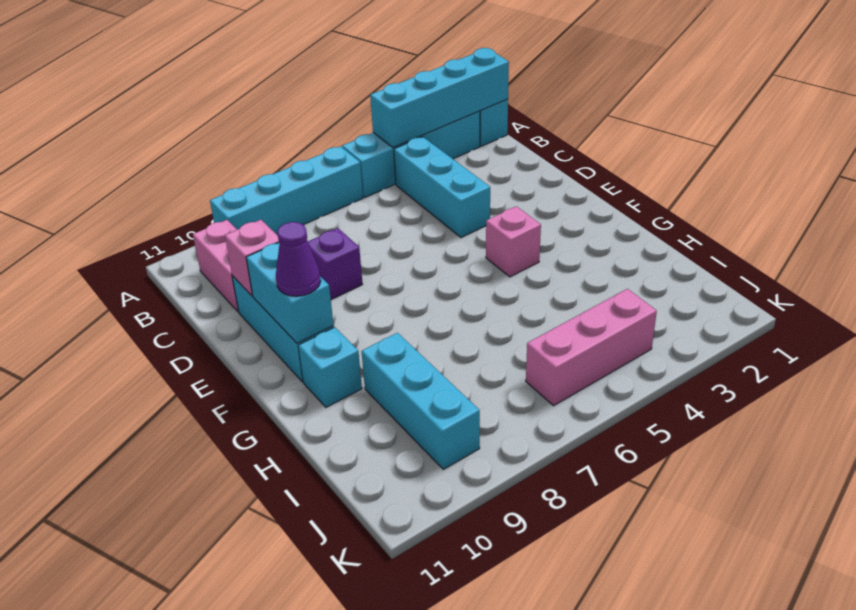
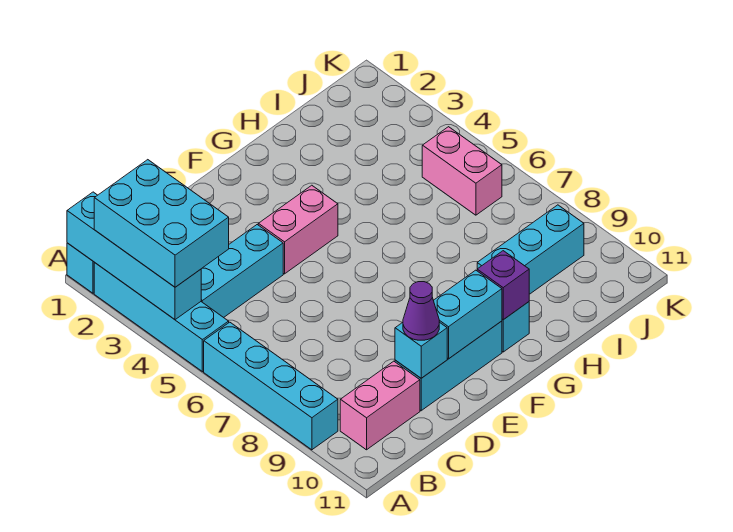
none -> cyan 2x3 brick [94,160,229,287]
purple 1x1 brick [308,228,363,300] -> purple 1x1 brick moved to [477,251,529,320]
pink 1x1 brick [225,220,279,296] -> cyan 1x1 brick [395,322,447,378]
pink 1x1 brick [486,206,541,277] -> pink 1x2 brick [258,185,338,274]
purple 1x1 cone [276,222,321,296] -> purple 1x1 cone moved to [403,282,439,340]
pink 1x3 brick [526,289,657,406] -> pink 1x2 brick [422,127,502,215]

